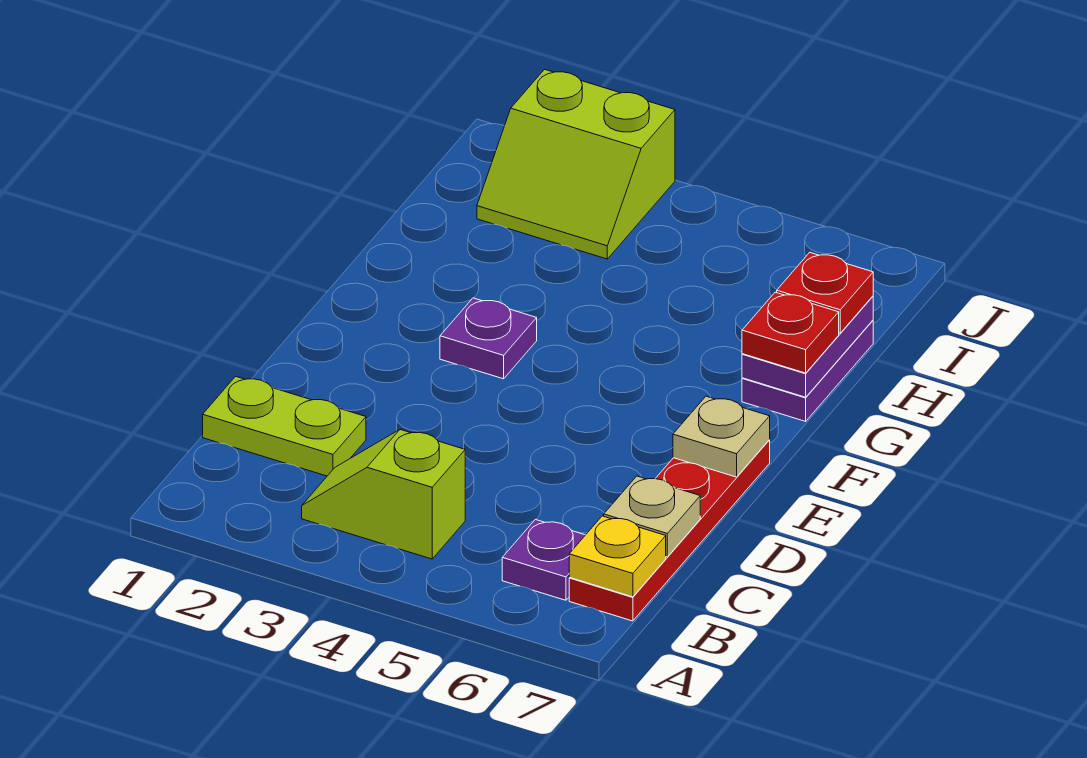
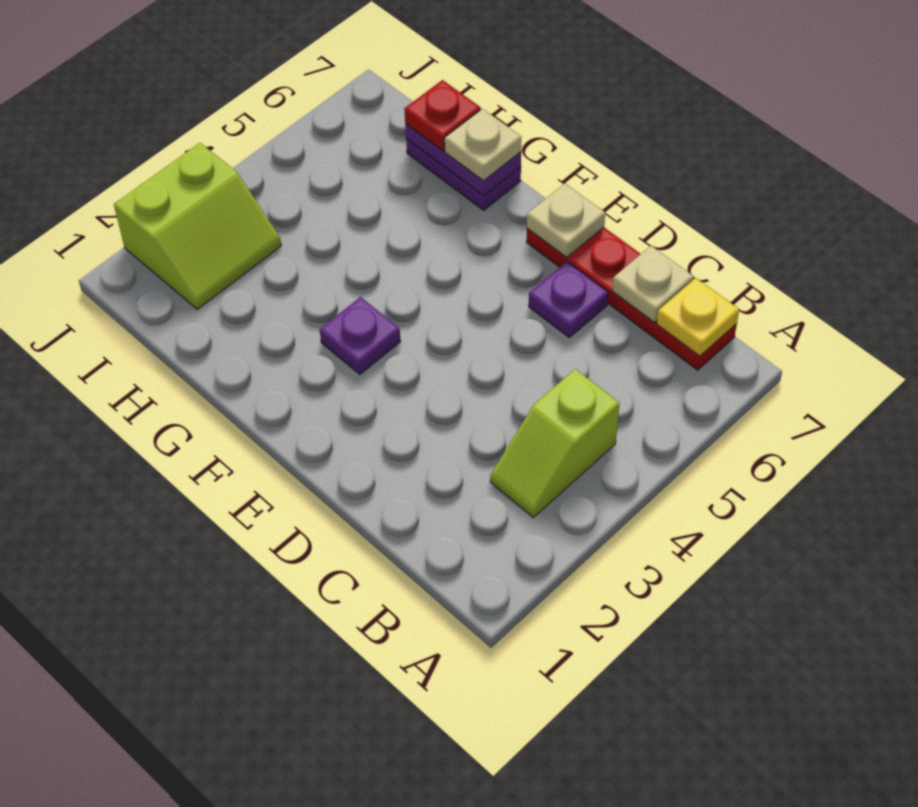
purple 1x1 plate [502,520,585,600] -> purple 1x1 plate moved to [529,262,608,337]
lime 1x2 plate [203,376,366,476] -> none
red 1x1 plate [742,292,839,373] -> tan 1x1 plate [444,109,521,181]

